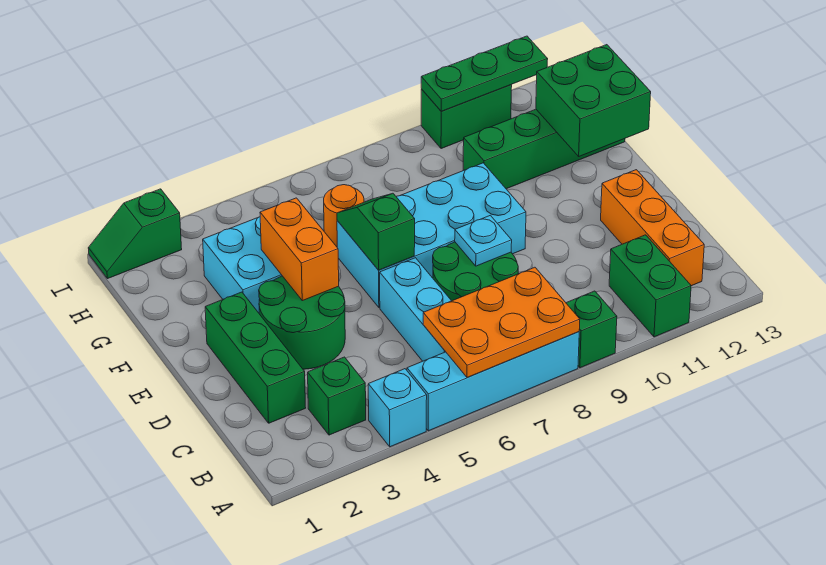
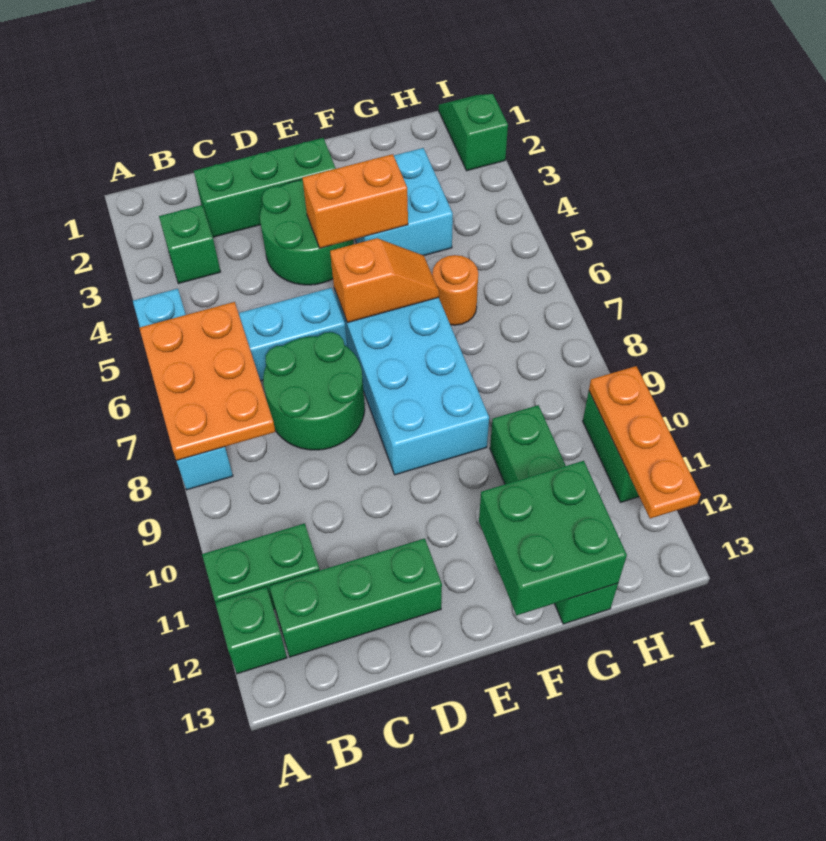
cyan 1x1 brick [368,369,427,447] -> none
green 1x1 brick [566,291,617,368] -> green 1x1 brick moved to [215,587,287,674]
orange 1x3 brick [601,170,704,286] -> green 1x3 brick [269,539,442,657]
cyan 1x1 plate [455,215,512,266] -> none
green 1x2 slope [337,193,415,270] -> orange 1x2 slope [330,238,439,323]
green 1x3 plate [421,36,548,111] -> orange 1x3 plate [589,366,701,519]

